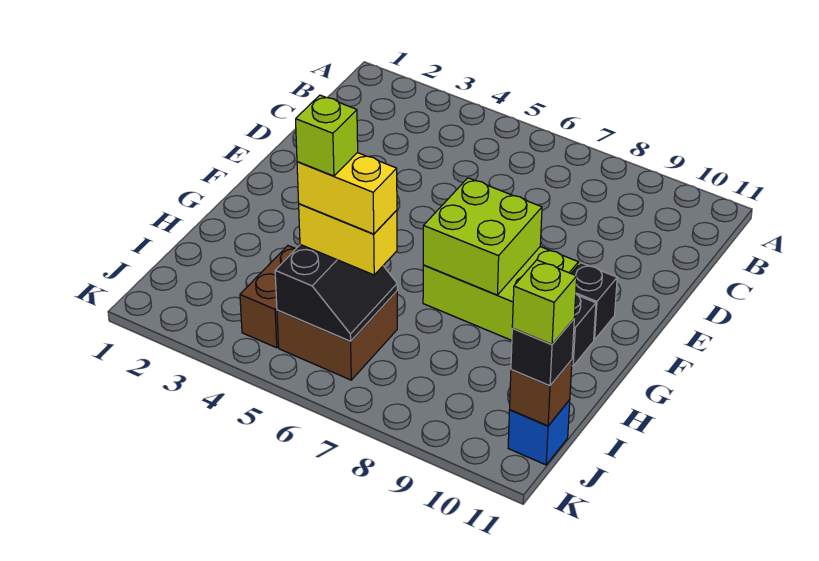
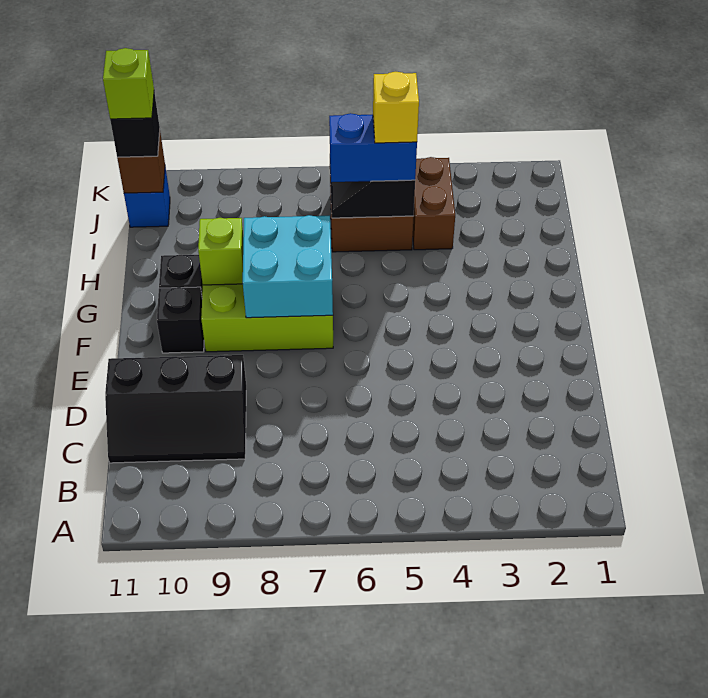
none -> black 2x3 slope [105,355,246,463]
lime 2x2 brick [423,178,542,295] -> cyan 2x2 brick [243,215,333,318]
yellow 1x2 brick [299,204,397,275] -> blue 1x2 brick [329,113,417,182]
yellow 1x2 brick [297,153,397,234] -> yellow 1x1 brick [373,72,419,143]
lime 1x1 brick [296,95,358,176] -> lime 1x1 brick moved to [198,218,243,285]

